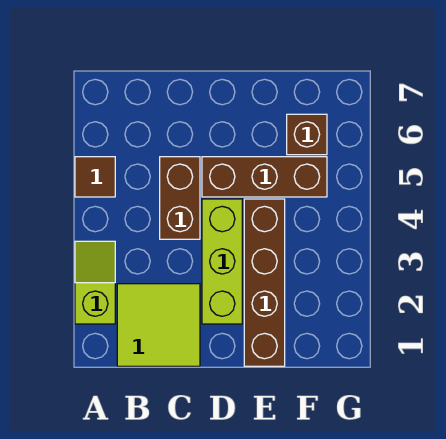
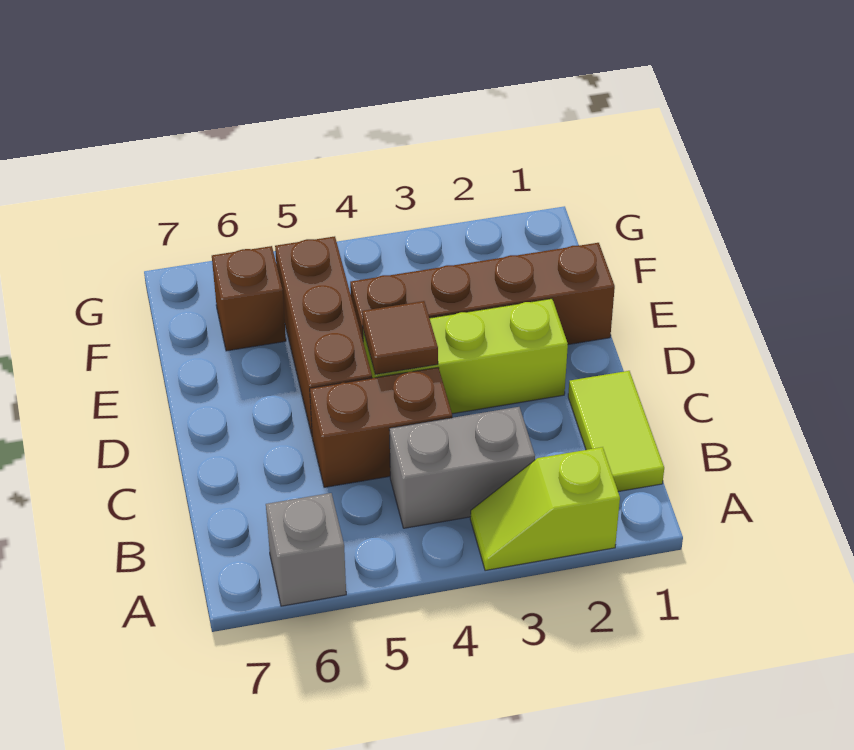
brown 1x1 tile [75,157,115,197] -> brown 1x1 tile moved to [362,301,438,375]
none -> grey 1x1 brick [266,493,346,606]
lime 2x2 tile [117,284,200,366] -> lime 1x2 tile [568,371,664,492]
none -> grey 1x2 brick [389,407,535,528]

